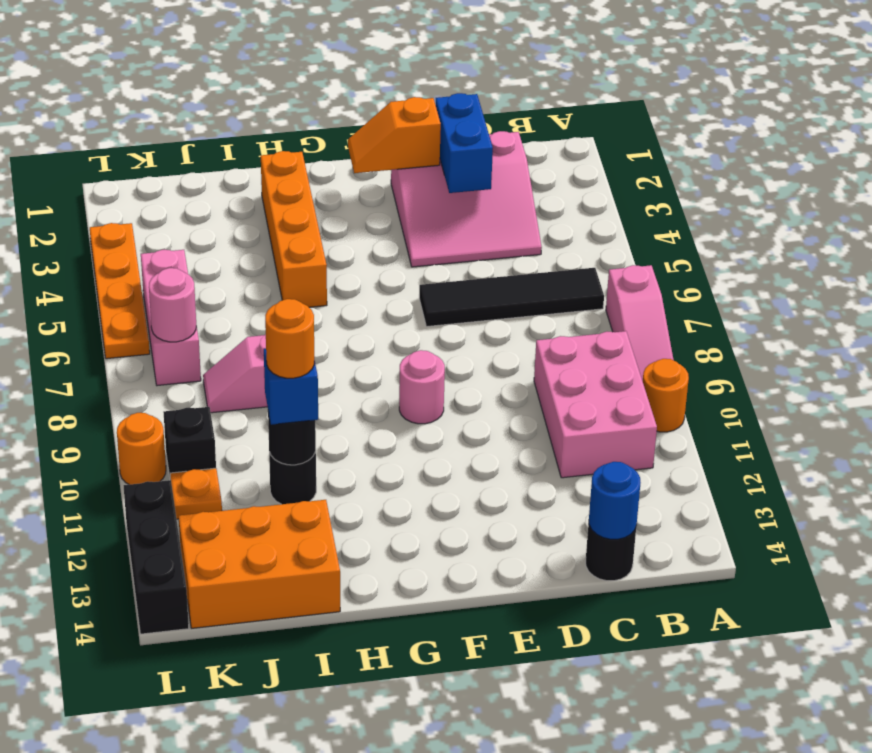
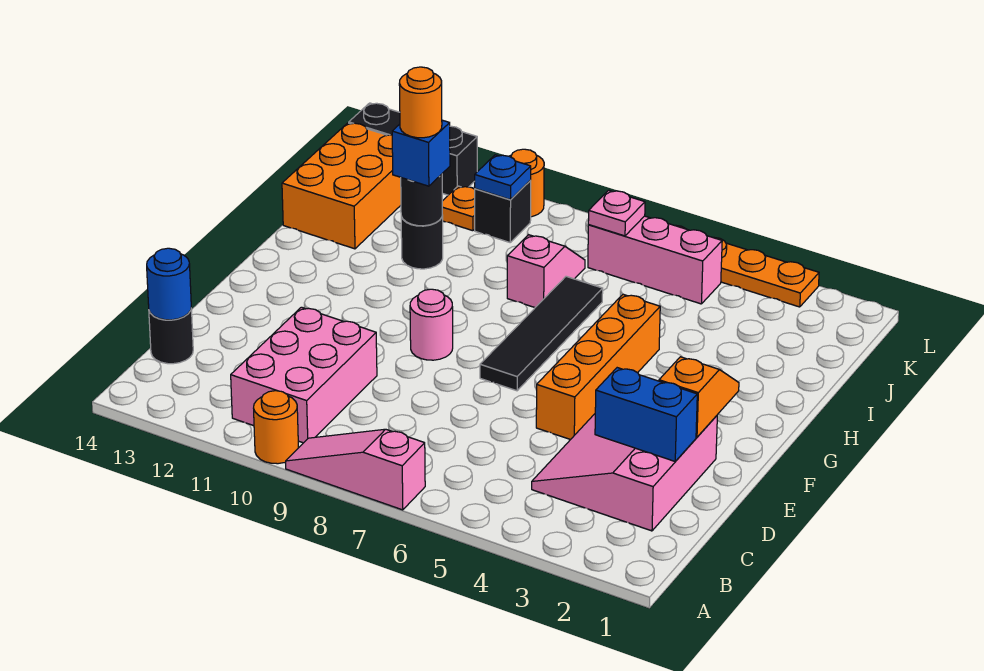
black 1x4 tile [419,268,604,327] -> black 1x4 tile moved to [480,276,603,391]
pink 2x3 brick [534,331,657,478] -> pink 2x3 brick turned to [231,307,377,443]
orange 1x4 brick [261,151,327,307] -> orange 1x4 brick turned to [536,294,660,440]
pink 1x1 round brick [149,268,196,342] -> pink 1x1 plate [588,190,645,236]
none -> blue 1x1 plate [475,155,531,200]

